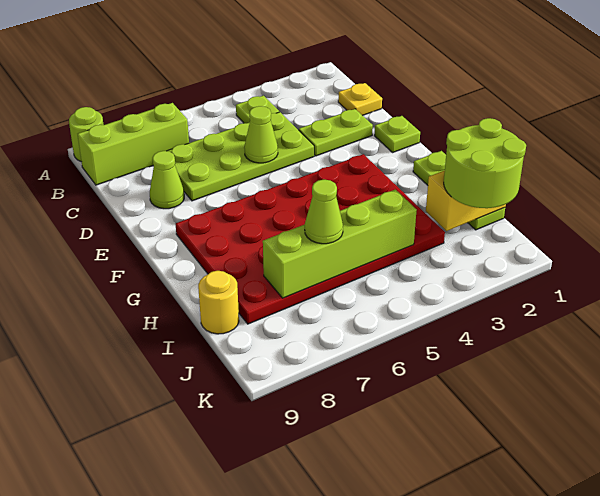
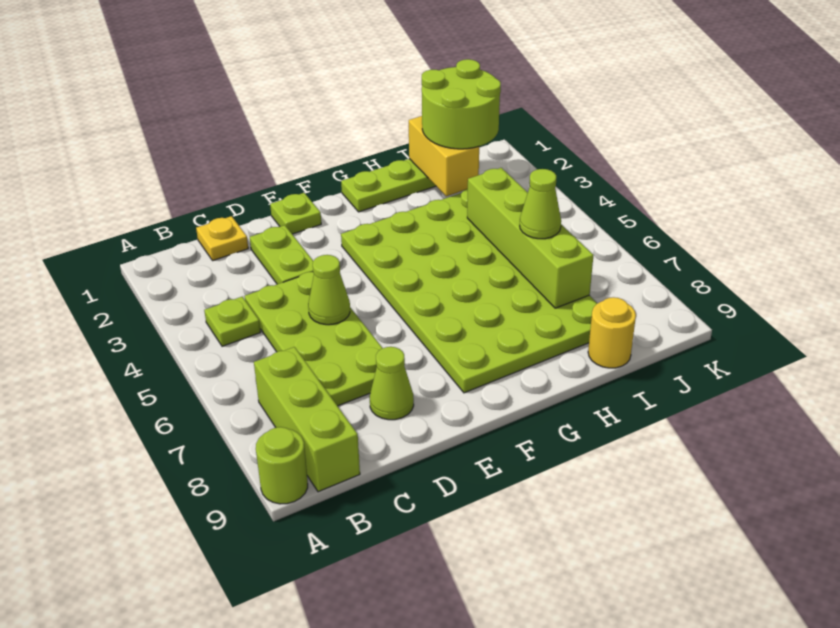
red 4x6 plate [176,154,445,324] -> lime 4x6 plate [341,189,597,393]

